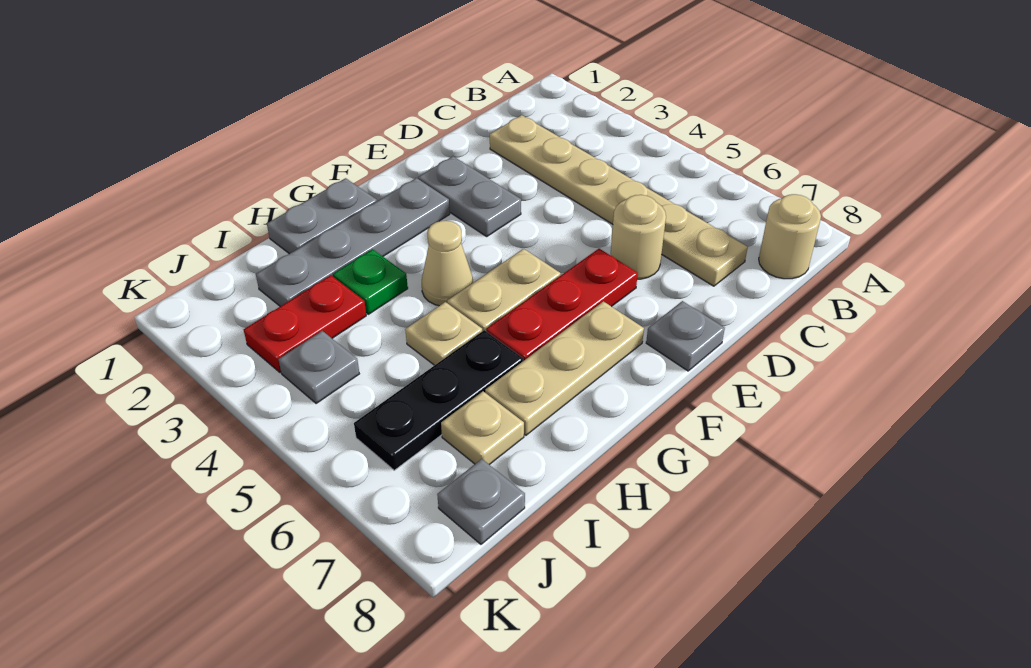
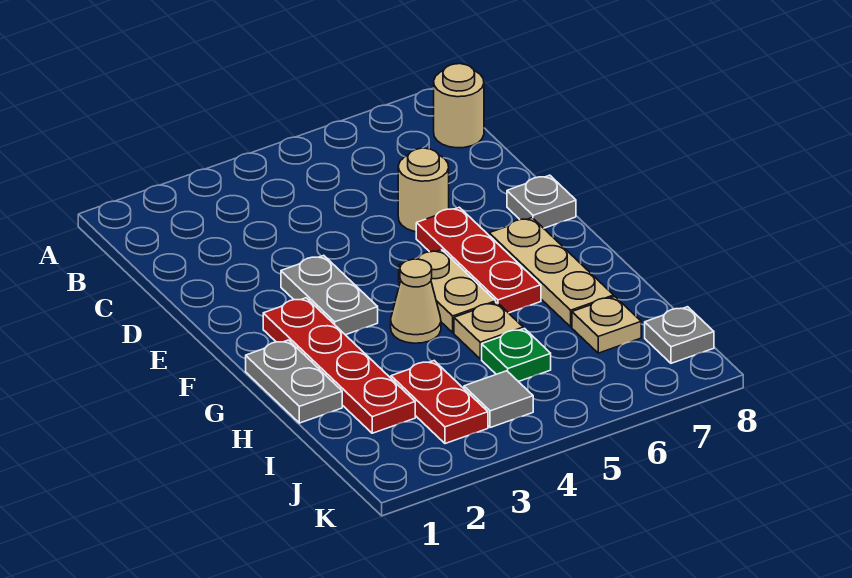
tan 1x6 plate [490,115,748,286] -> none
grey 1x2 plate [418,156,521,237] -> grey 1x2 plate turned to [281,255,378,335]
grey 1x4 plate [256,178,450,306] -> red 1x4 plate [263,298,415,433]
green 1x1 plate [333,249,408,314] -> green 1x1 plate moved to [482,329,551,382]
black 1x3 plate [354,330,523,470] -> none
grey 1x1 plate [279,331,359,404] -> grey 1x1 tile [464,371,533,428]

